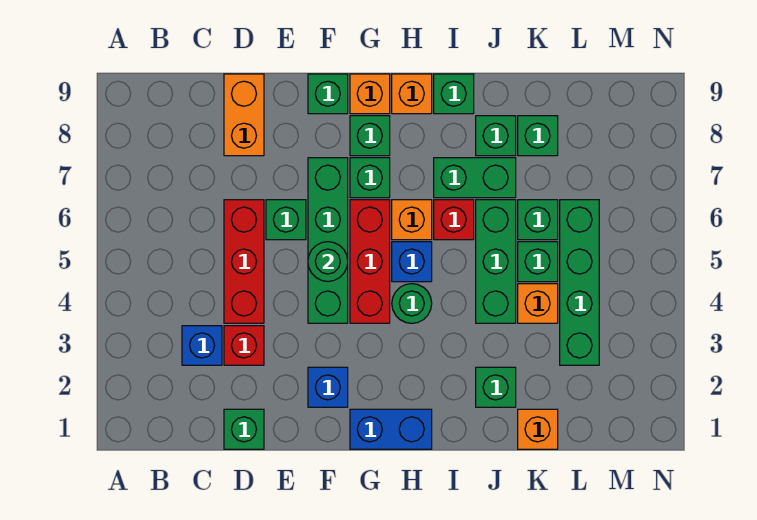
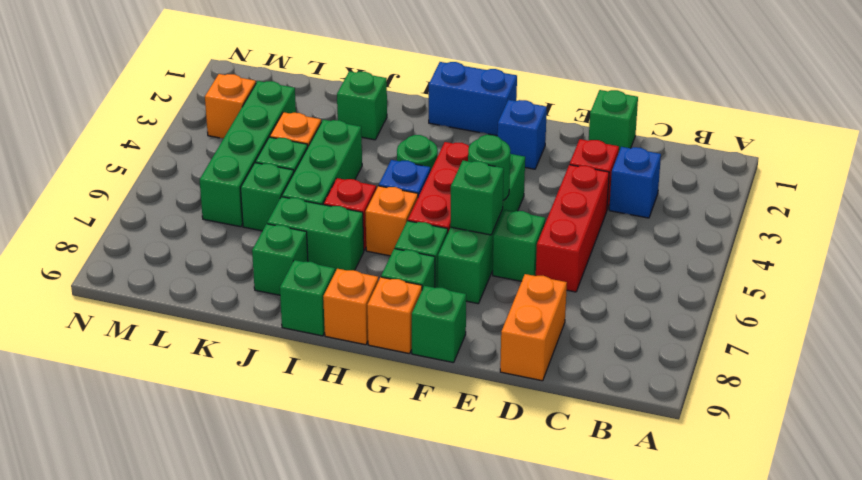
orange 1x1 brick [518,409,558,449] -> orange 1x1 brick moved to [205,74,256,138]
green 1x1 brick [518,116,558,156] -> green 1x1 brick moved to [450,161,504,235]

